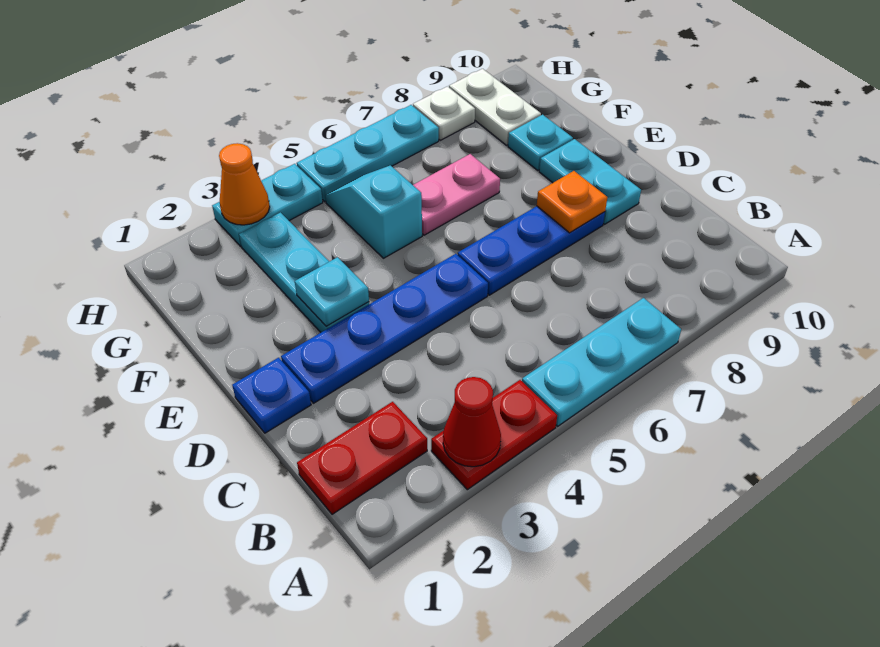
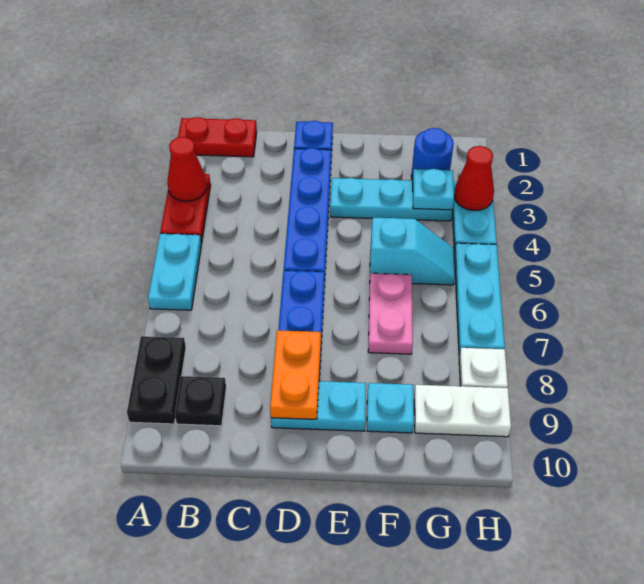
cyan 1x3 plate [522,298,681,426] -> cyan 1x2 plate [148,233,201,310]
none -> black 1x2 plate [127,336,186,424]
red 1x2 plate [297,402,427,514] -> red 1x2 plate turned to [178,117,257,157]
none -> black 1x1 plate [175,376,226,426]
orange 1x1 plate [537,171,607,233] -> orange 1x2 plate [270,330,321,419]
cyan 1x1 plate [295,257,369,326] -> cyan 1x1 plate moved to [412,169,454,210]
none -> blue 1x1 round brick [411,128,454,180]
orange 1x1 cone [219,143,270,225] -> red 1x1 cone [454,146,494,211]

